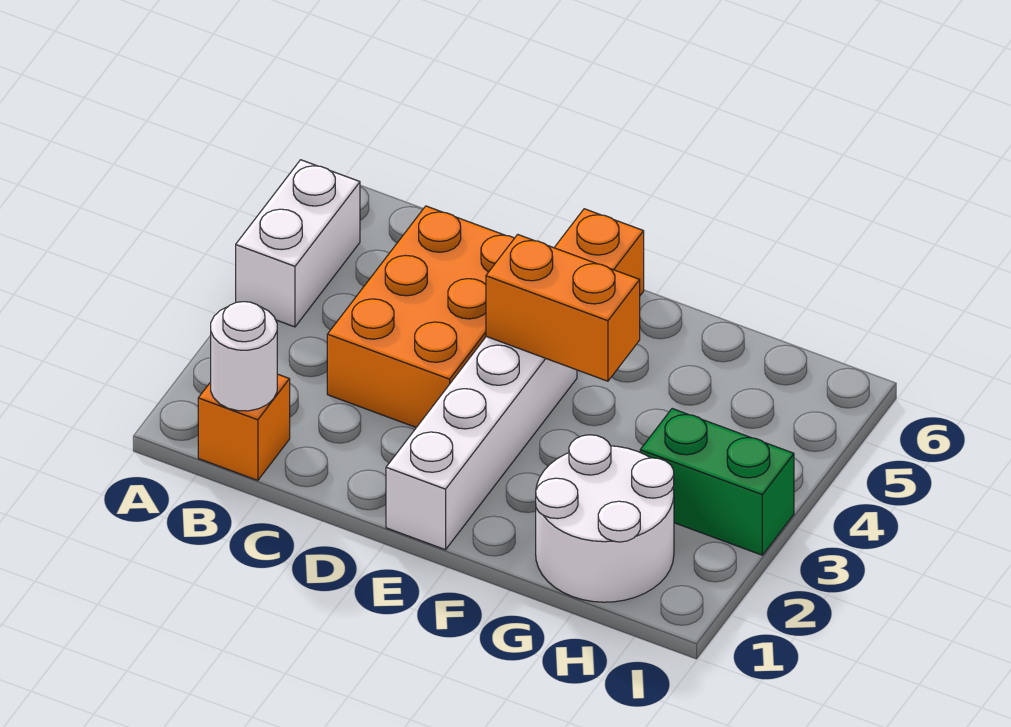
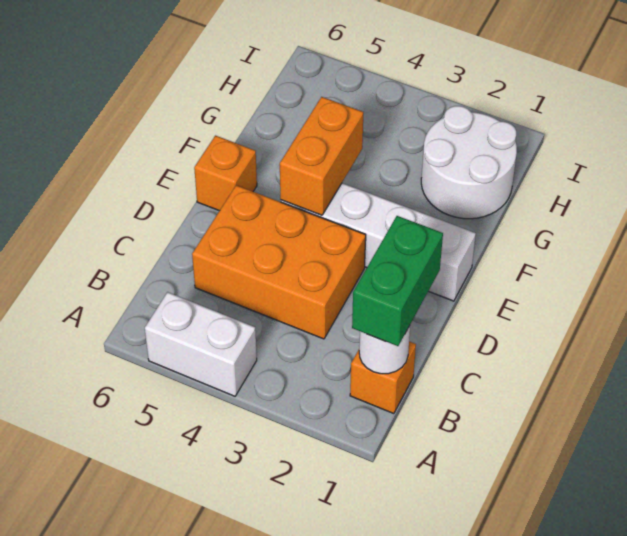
green 1x2 brick [640,409,794,555] -> green 1x2 brick moved to [352,216,443,346]

